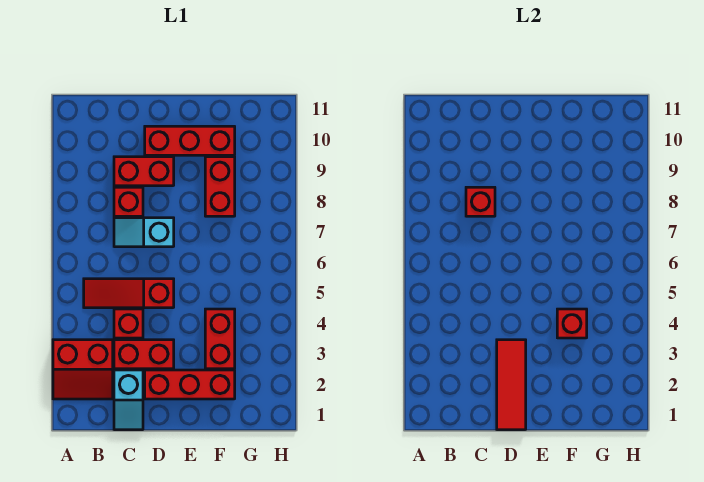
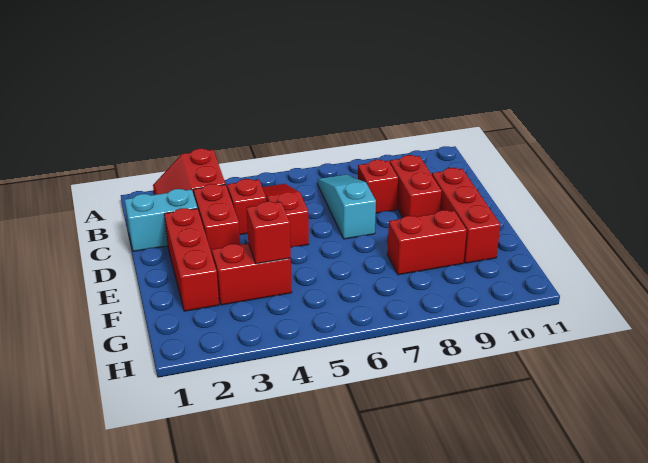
cyan 1x2 slope [114,370,143,430] -> cyan 1x2 brick [125,189,197,251]
cyan 1x2 slope [114,218,174,247] -> cyan 1x3 slope [318,175,376,239]
red 1x1 brick [466,187,495,216] -> none
red 1x3 tile [497,340,526,430] -> none

